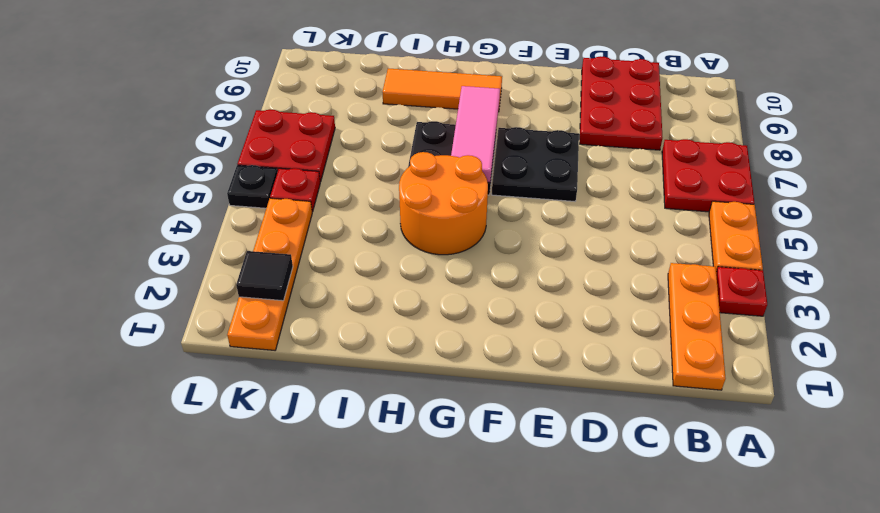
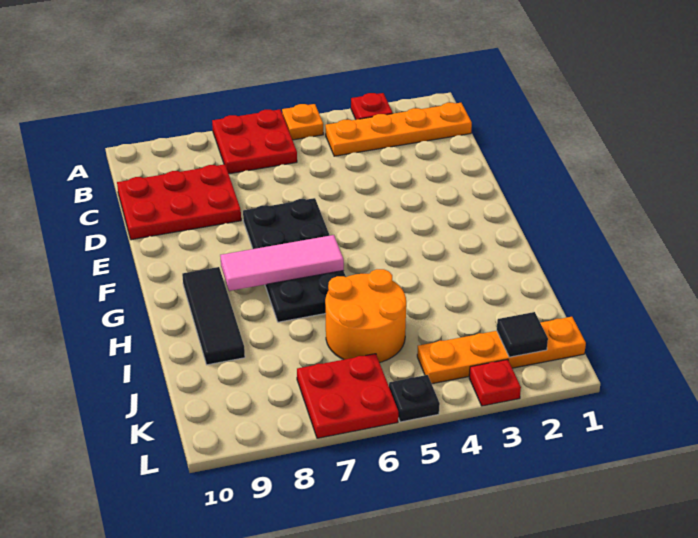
orange 1x2 plate [709,201,763,272] -> orange 1x1 plate [282,104,324,140]
orange 1x3 plate [668,263,726,390] -> orange 1x4 plate [325,103,472,156]
orange 2x2 round brick [399,152,488,255] -> orange 2x2 round brick moved to [325,269,406,362]
orange 1x3 tile [383,69,502,112] -> black 1x3 tile [182,267,245,365]
red 1x1 plate [270,168,320,212] -> red 1x1 plate moved to [469,359,521,406]

